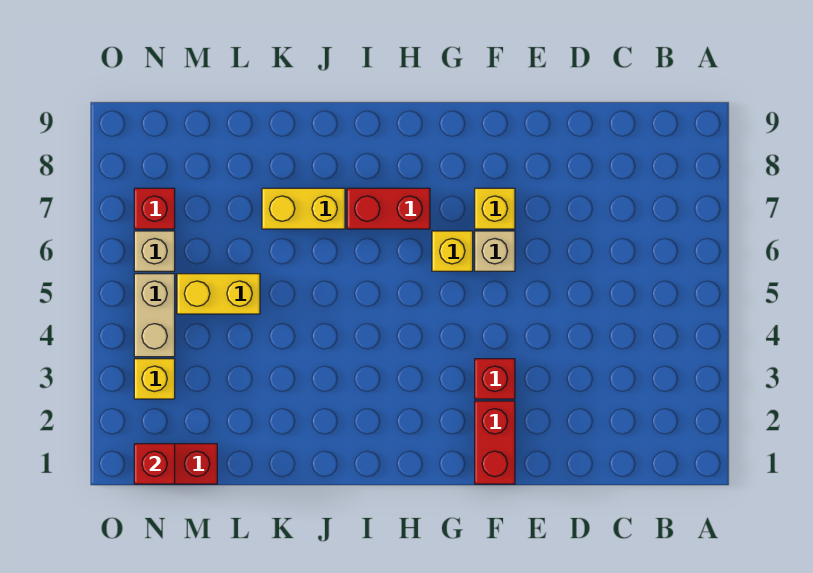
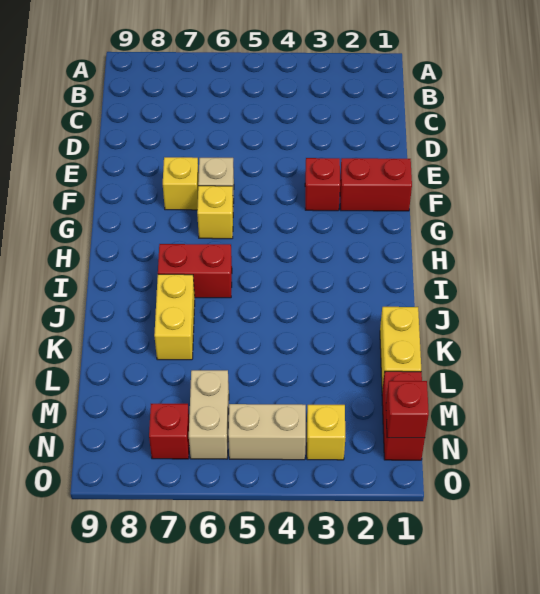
red 1x2 brick [347,188,430,229] -> red 1x2 brick turned to [158,244,232,298]
yellow 1x2 brick [177,274,260,314] -> yellow 1x2 brick moved to [380,307,421,391]
tan 1x1 brick [134,231,175,271] -> tan 1x2 brick [189,370,229,459]

